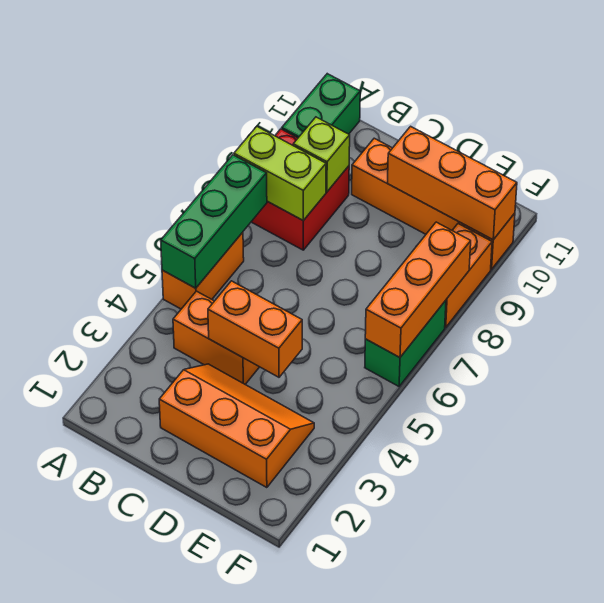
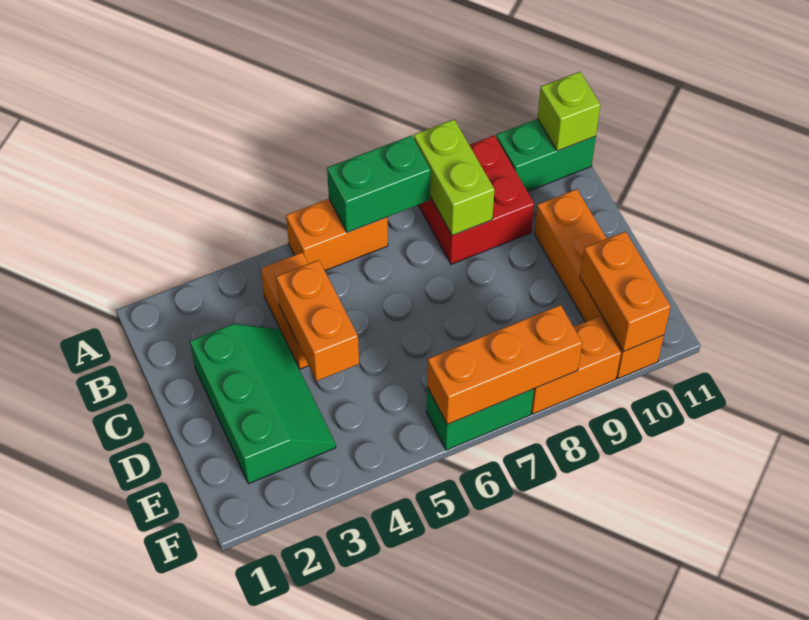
green 1x3 brick [161,155,267,288] -> green 1x2 brick [327,136,431,232]
lime 1x1 brick [293,117,350,192] -> lime 1x1 brick moved to [538,72,600,151]
orange 2x3 slope [159,364,314,488] -> green 2x3 slope [190,324,336,484]
orange 1x3 brick [387,126,517,240] -> orange 1x2 brick [580,231,671,352]

